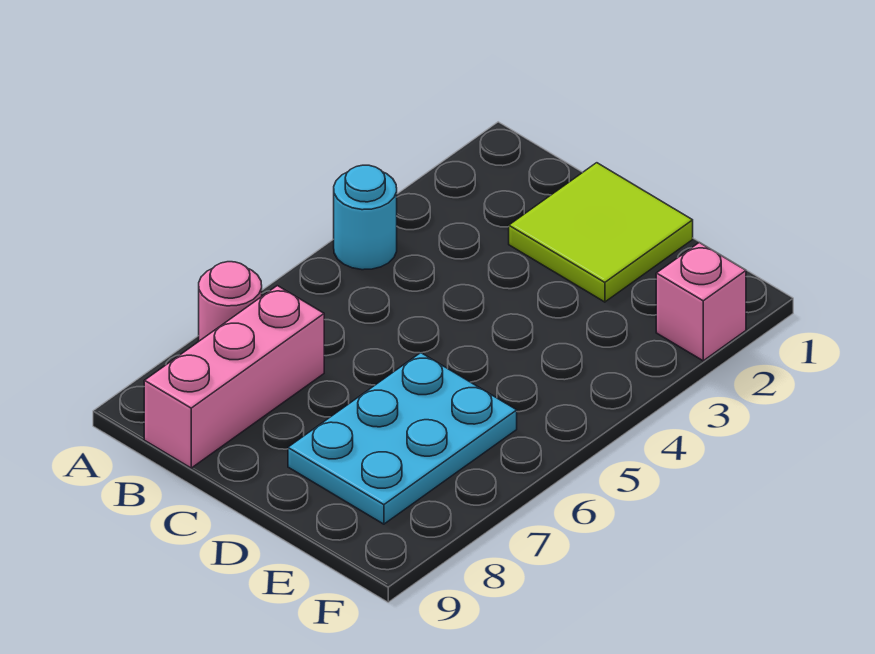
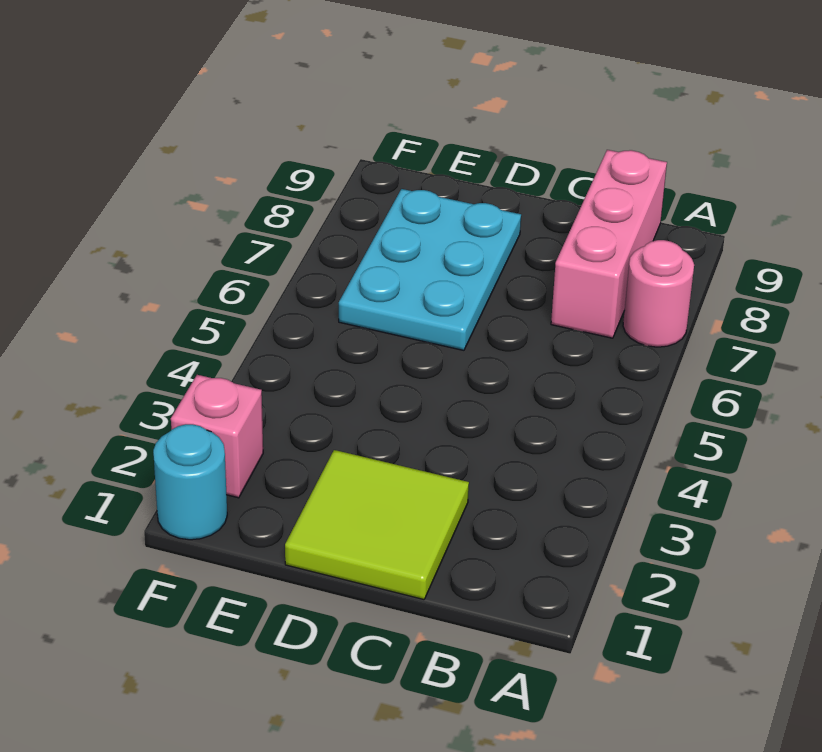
cyan 1x1 round brick [334,165,397,270] -> cyan 1x1 round brick moved to [153,424,227,540]

